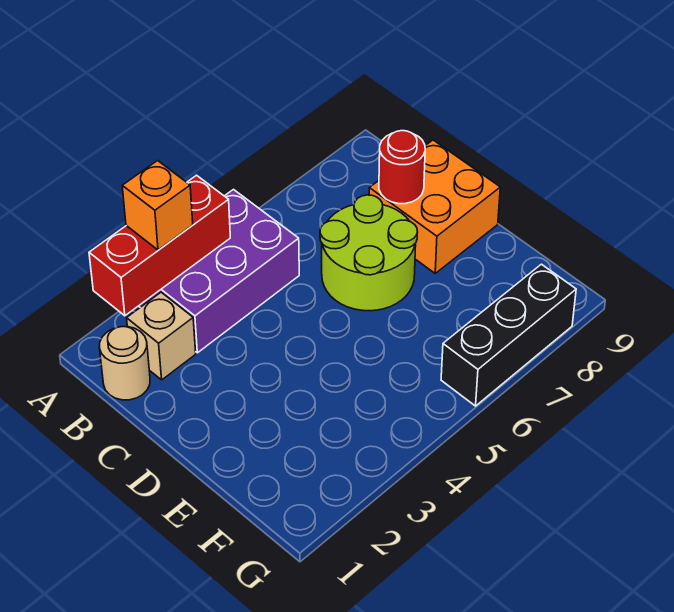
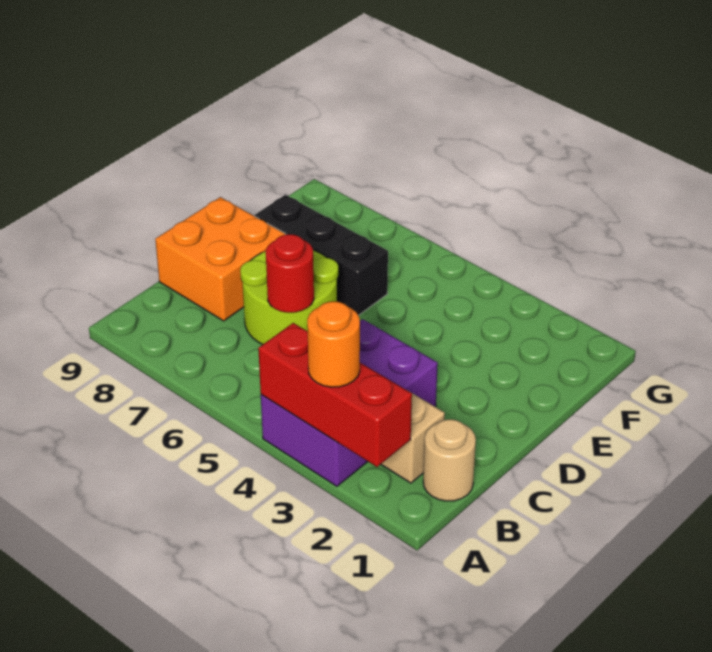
purple 2x3 brick [139,190,299,353] -> purple 2x3 brick turned to [261,319,438,486]
orange 1x1 brick [122,161,193,250] -> orange 1x1 round brick [307,301,360,387]
red 1x1 round brick [379,131,425,204] -> red 1x1 round brick moved to [266,234,314,313]
black 1x3 brick [441,264,576,406] -> black 1x3 brick moved to [255,195,388,315]

